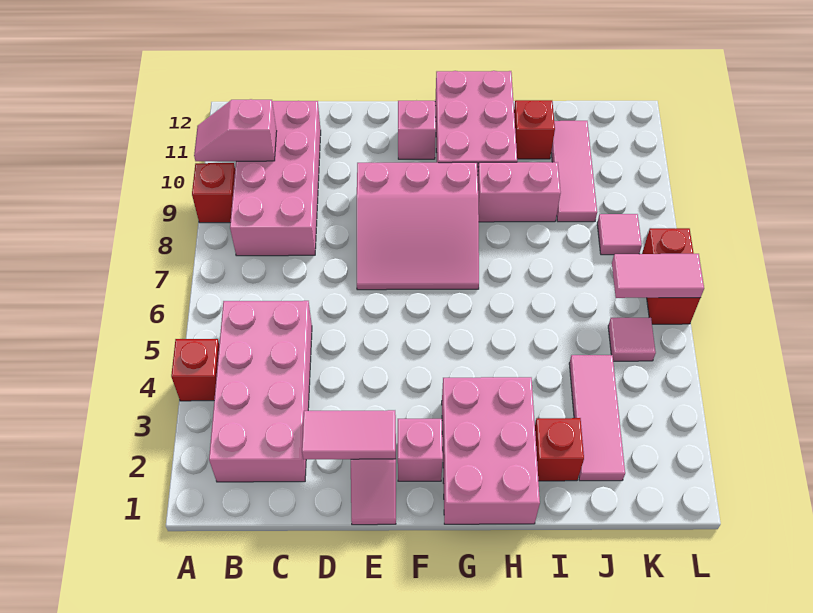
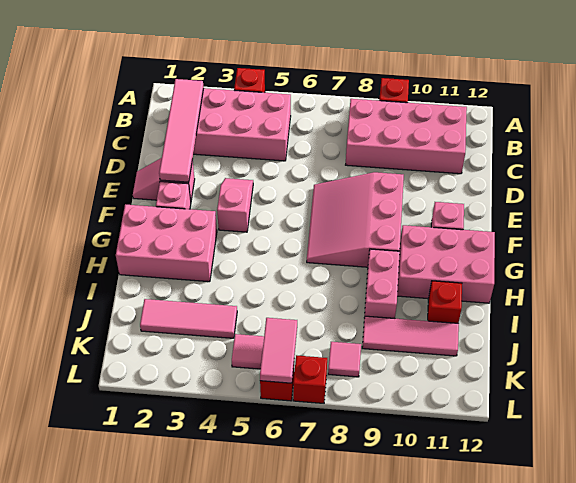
pink 1x2 slope [194,99,277,161] -> pink 1x2 slope moved to [217,178,253,232]
pink 1x2 tile [302,410,396,459] -> pink 1x4 tile [159,79,204,182]
red 1x1 brick [535,418,584,481] -> none

